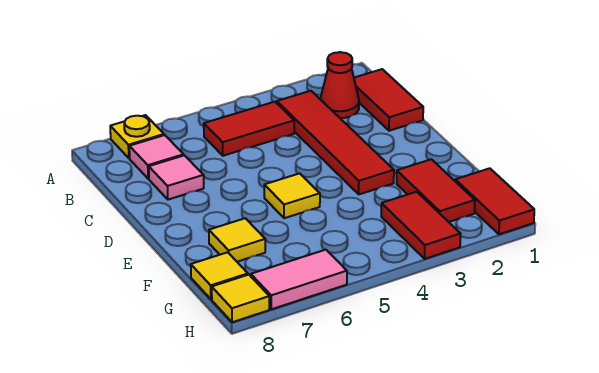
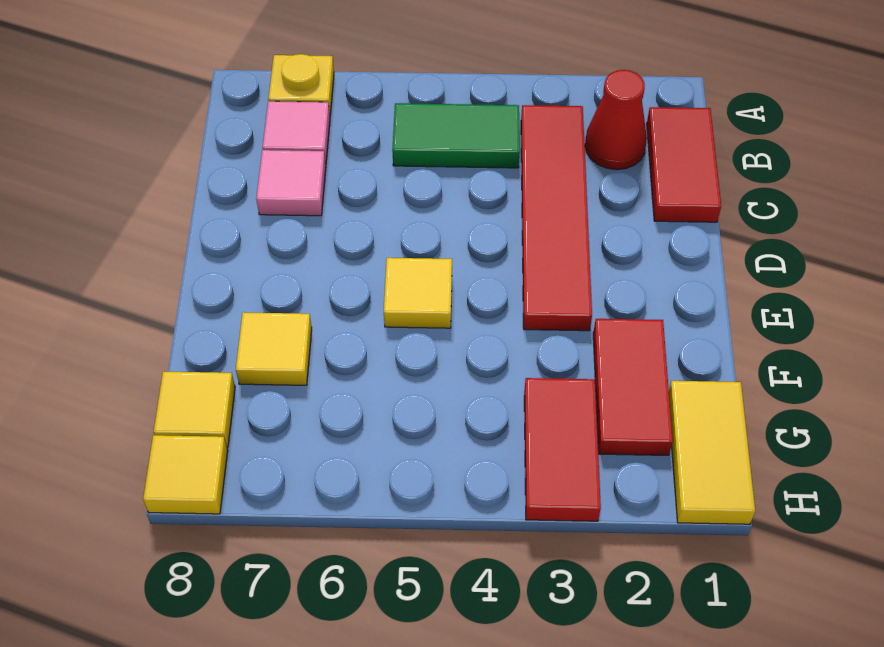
red 1x2 tile [204,102,294,156] -> green 1x2 tile [392,103,520,168]
red 1x2 tile [455,168,534,234] -> yellow 1x2 tile [669,381,755,524]
pink 1x2 tile [251,250,347,309] -> none

